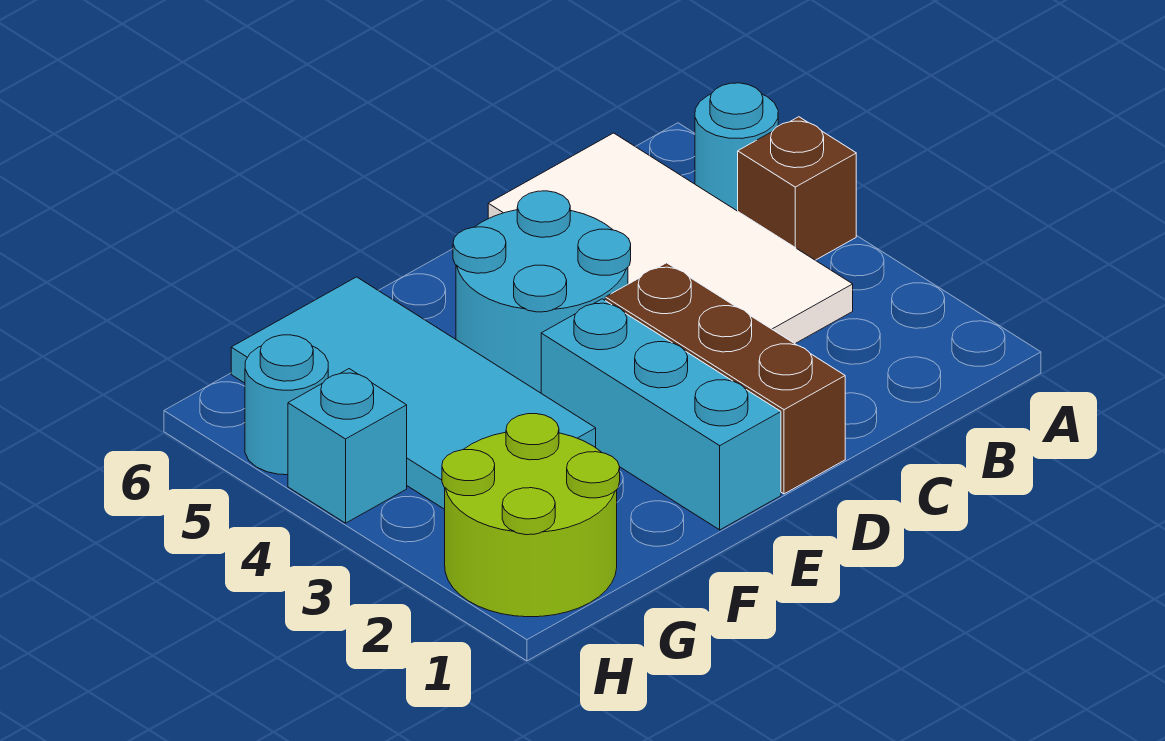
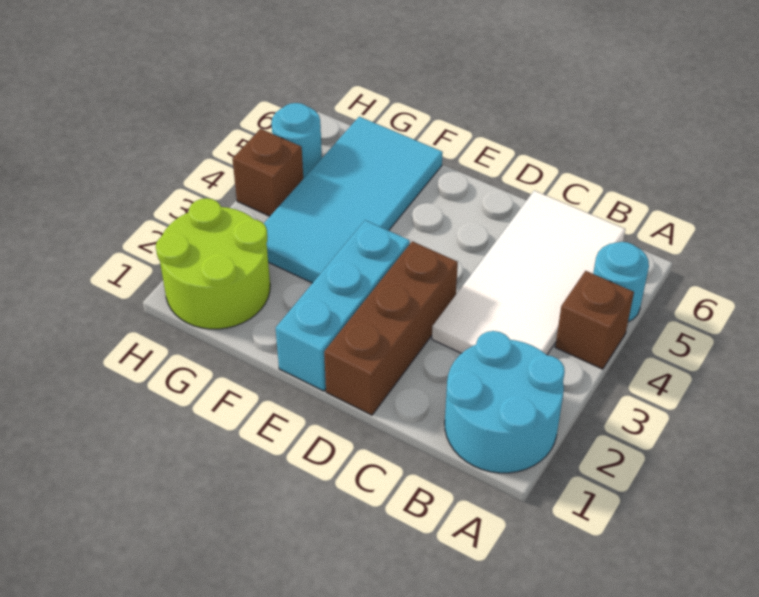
cyan 2x2 round brick [453,191,631,393] -> cyan 2x2 round brick moved to [445,331,565,473]
cyan 1x1 brick [288,369,407,523] -> brown 1x1 brick [233,129,303,216]

